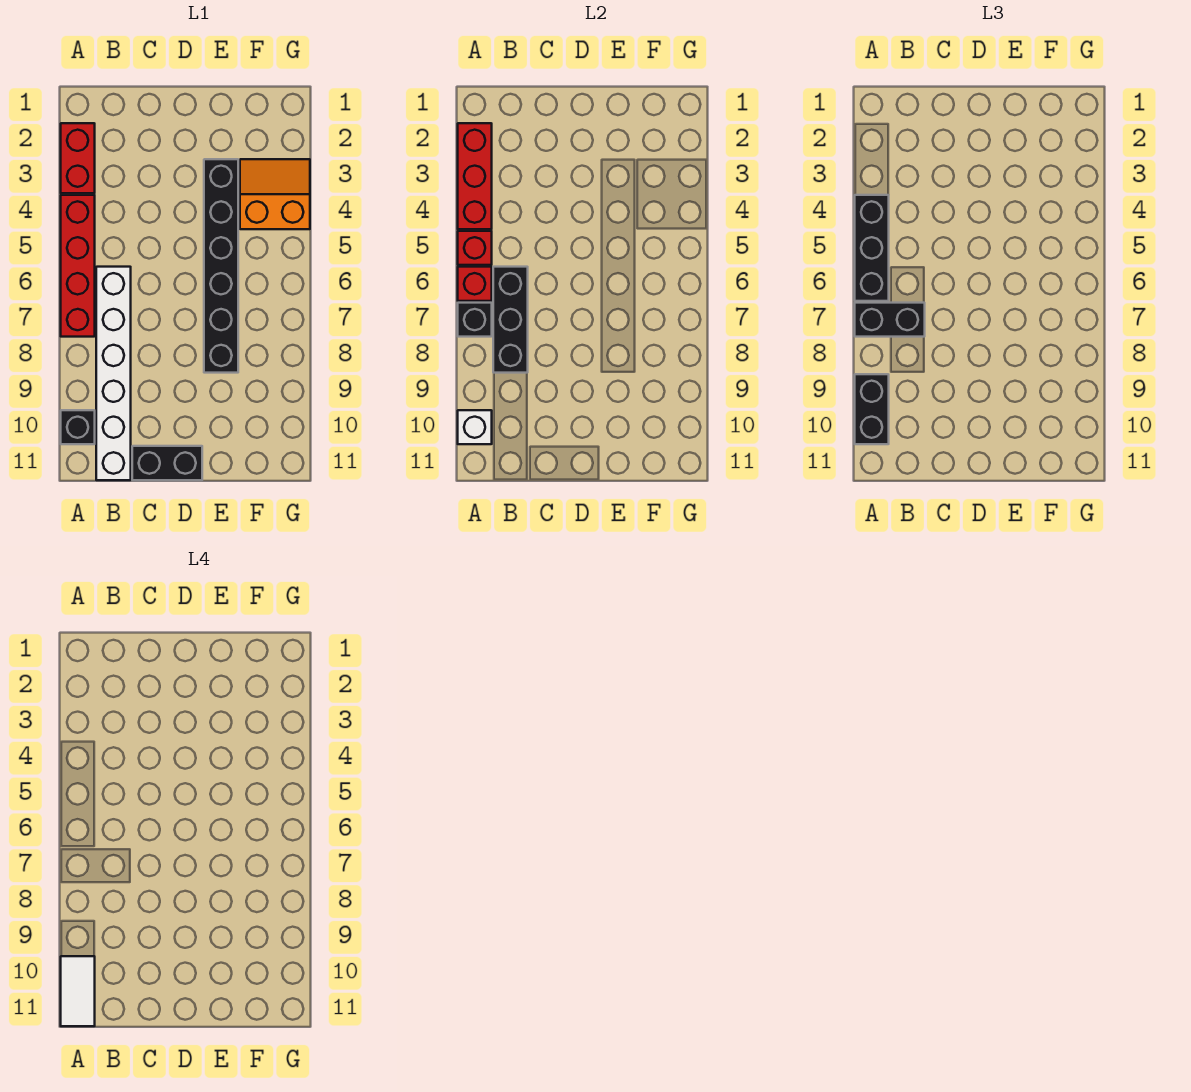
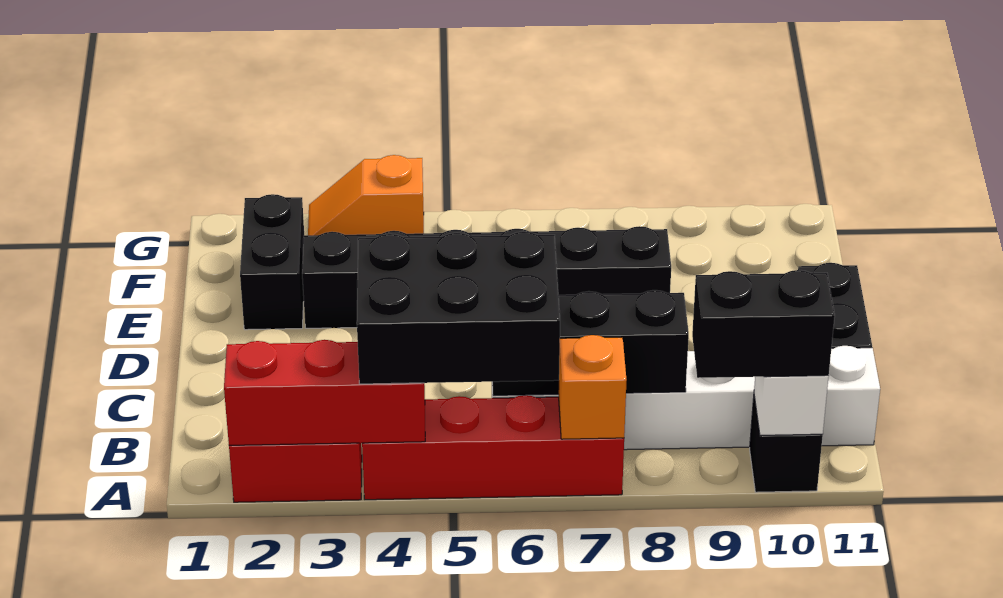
black 1x3 brick [855,195,889,301] -> black 2x3 brick [357,232,560,384]
red 1x1 brick [458,231,492,265] -> none
red 1x1 brick [458,267,492,301] -> none
black 1x1 brick [458,303,492,337] -> orange 1x1 brick [558,335,627,439]
black 1x2 brick [855,303,925,337] -> black 1x2 brick moved to [240,194,304,330]
white 1x2 tile [61,956,95,1026] -> none
orange 2x2 slope [240,159,310,229] -> orange 1x2 slope [308,155,424,235]

